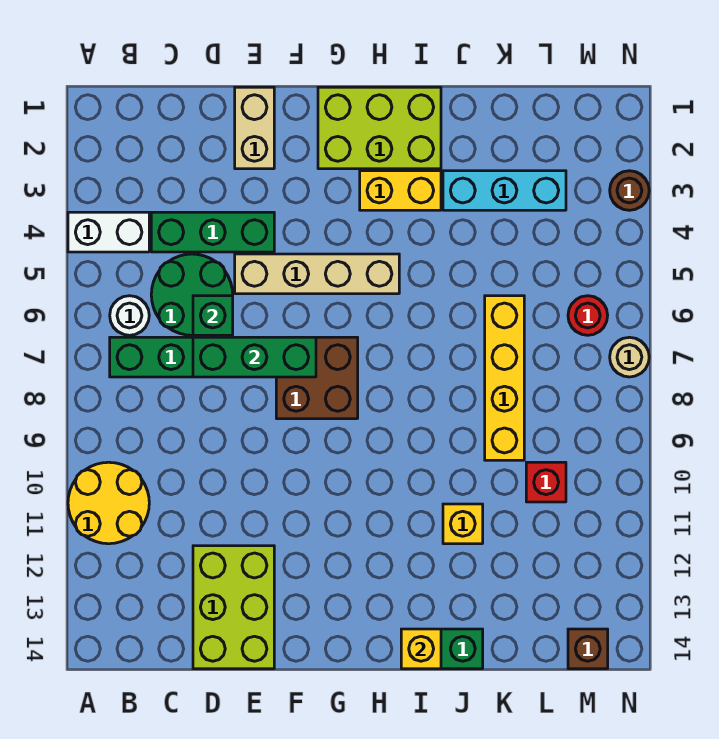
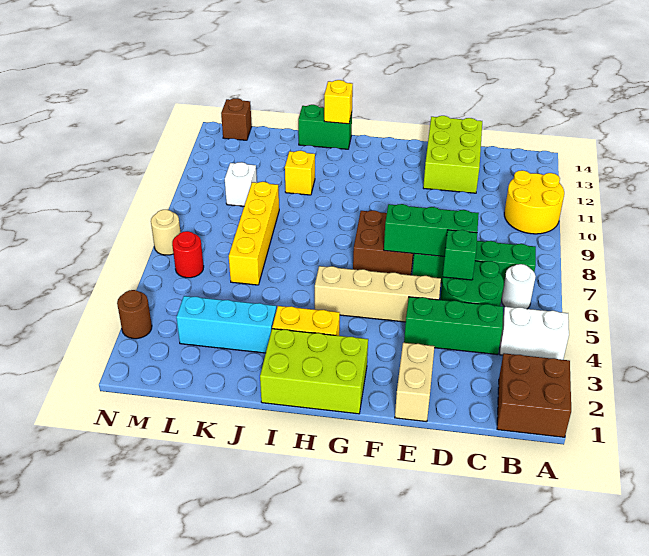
none -> brown 2x2 brick [497,353,571,437]
red 1x1 brick [526,462,566,502] -> white 1x1 brick [225,162,257,206]

